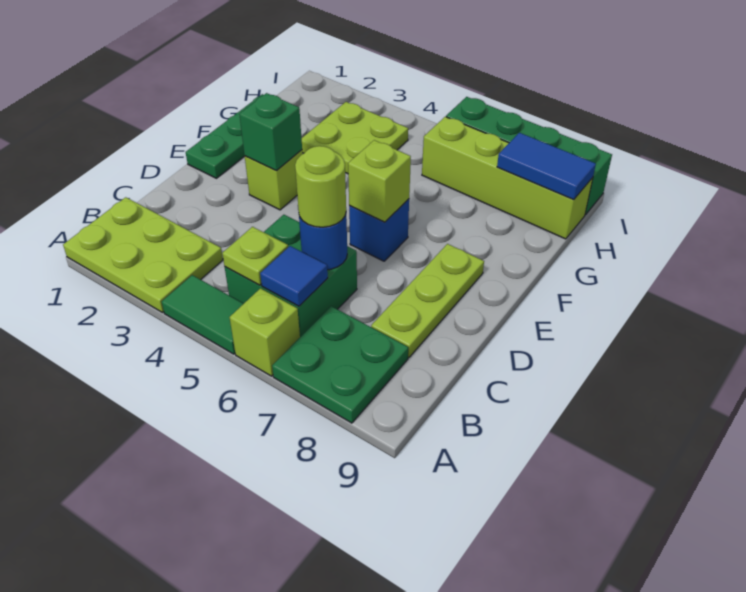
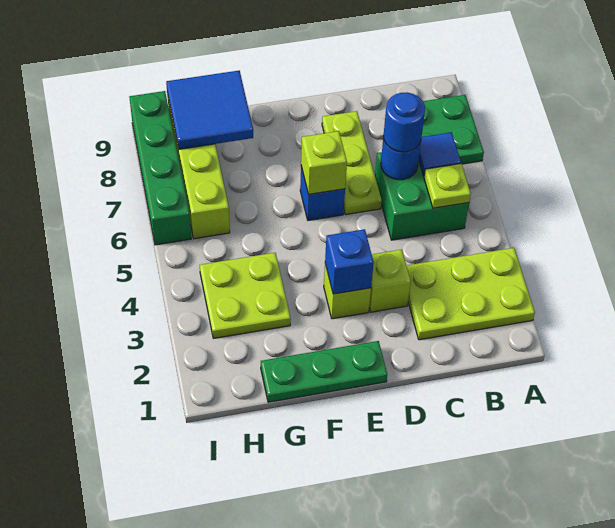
lime 2x3 plate [63,197,223,313] -> lime 2x3 plate turned to [406,248,535,340]
green 1x2 tile [162,275,244,354] -> none
lime 1x1 brick [229,288,300,376] -> lime 1x1 brick moved to [369,250,411,312]
lime 1x1 round brick [295,146,346,227] -> blue 1x1 round brick [384,92,425,152]
lime 1x3 plate [371,244,484,357] -> lime 1x3 plate turned to [322,111,382,215]
green 1x1 brick [239,93,302,171] -> blue 1x1 brick [325,229,374,294]
blue 1x2 tile [497,133,596,200] -> blue 2x2 tile [166,71,253,149]

